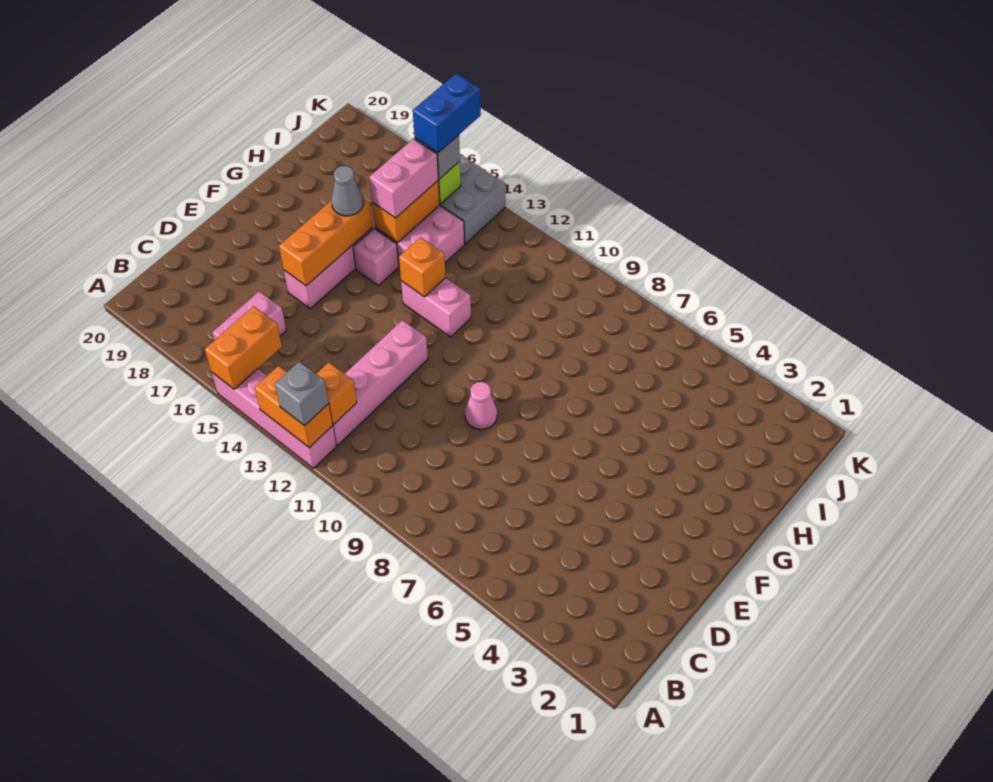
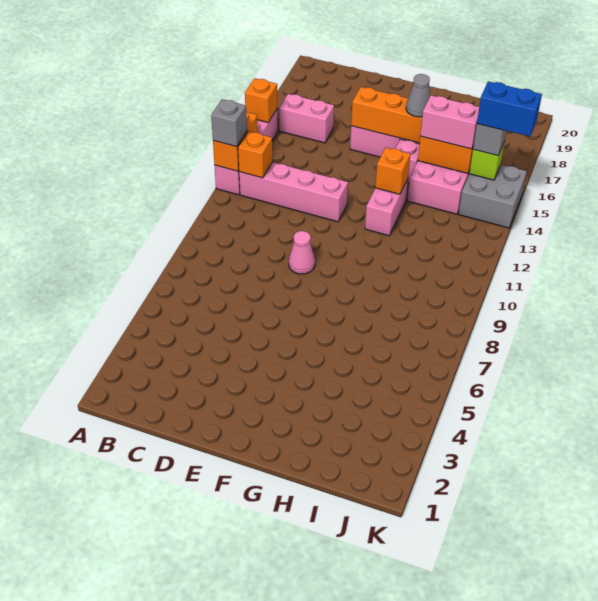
orange 1x2 brick [205,306,282,389] -> orange 1x1 brick [245,78,278,122]

